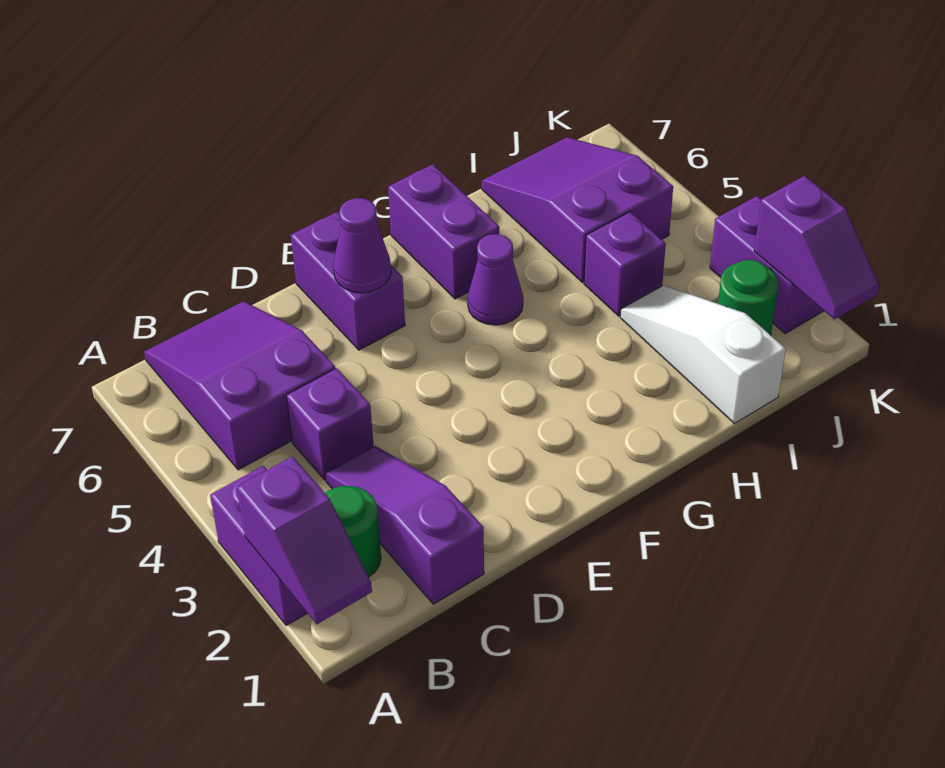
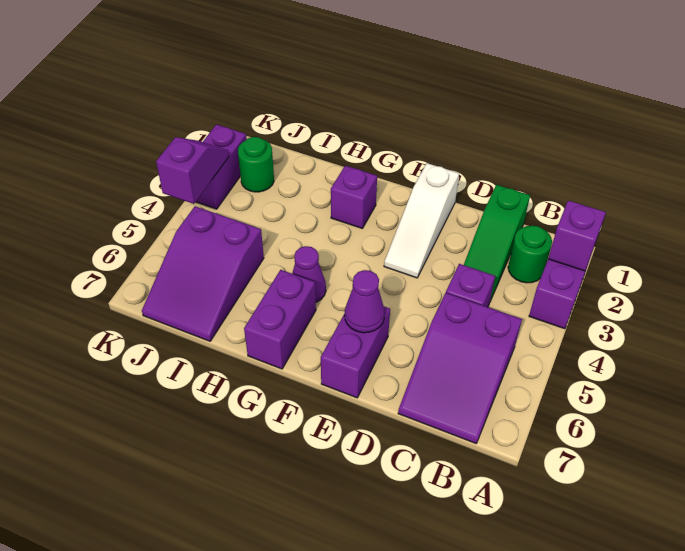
purple 1x3 slope [325,446,484,604] -> green 1x3 slope [464,185,530,301]
white 1x3 slope [620,285,786,424] -> white 1x3 slope moved to [384,163,459,278]
purple 1x1 brick [584,212,666,316] -> purple 1x1 brick moved to [331,165,377,229]
purple 1x2 slope [754,176,879,319] -> purple 1x2 slope moved to [156,137,229,204]

